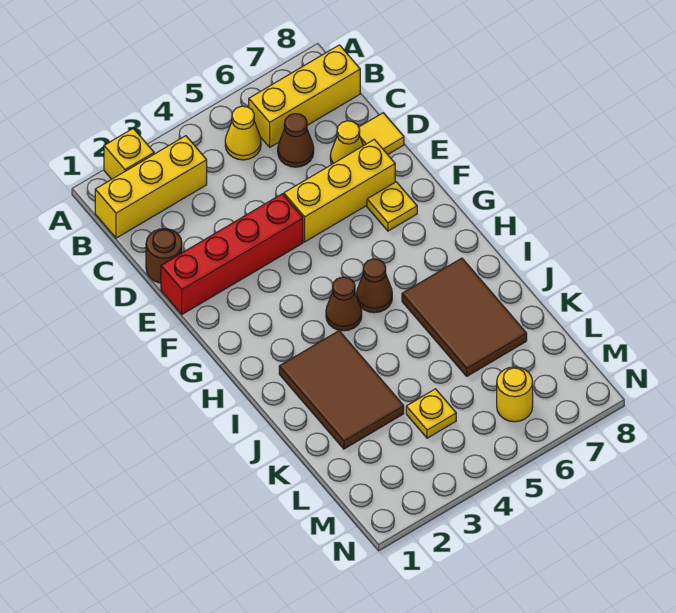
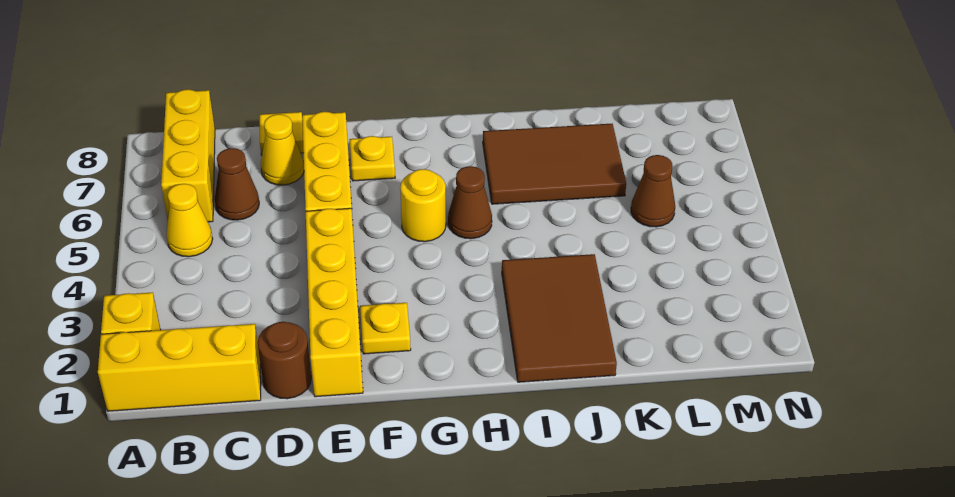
yellow 1x3 brick [95,136,207,238] -> yellow 1x3 brick turned to [98,324,261,411]
red 1x4 brick [161,194,303,314] -> yellow 1x4 brick [306,208,363,397]
brown 1x1 cone [326,277,362,331] -> brown 1x1 cone moved to [631,155,675,227]
brown 2x3 tile [279,331,404,449] -> brown 2x3 tile turned to [502,254,617,382]
yellow 1x1 plate [406,389,456,438] -> yellow 1x1 plate moved to [360,303,411,354]
yellow 1x1 round brick [497,367,533,422] -> yellow 1x1 round brick moved to [400,169,446,242]

